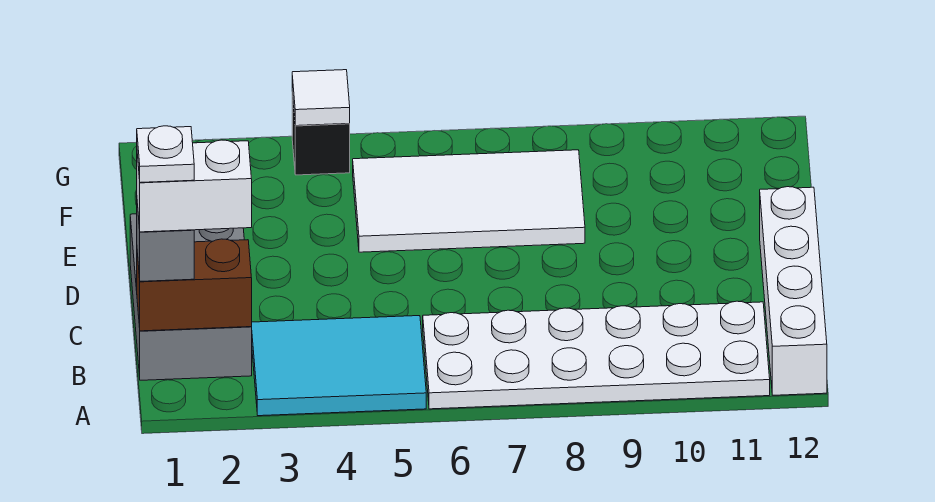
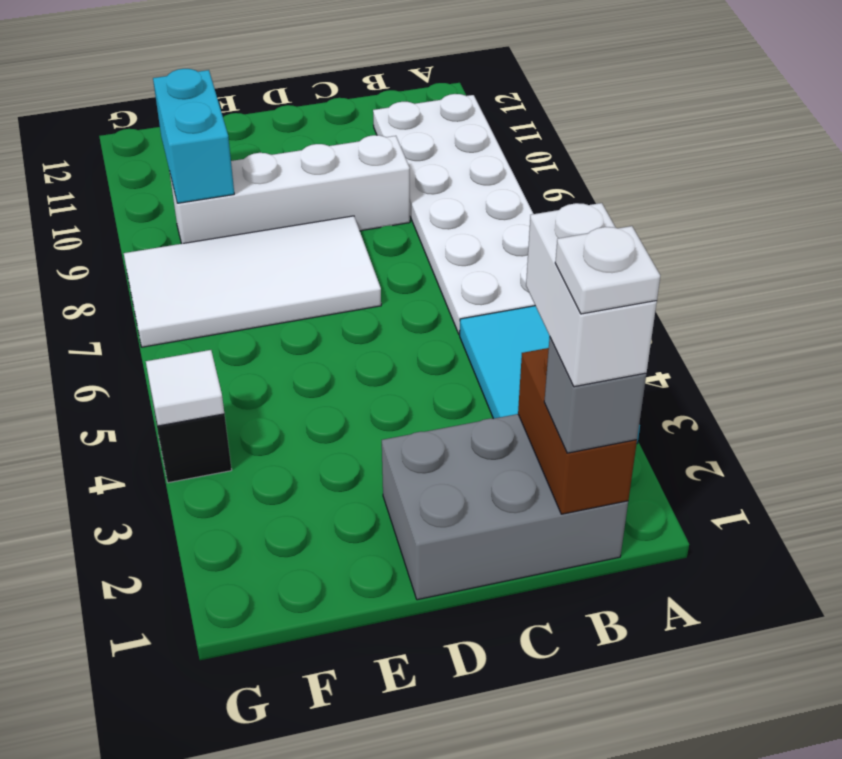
white 1x4 brick [760,187,827,395] -> white 1x4 brick moved to [170,135,410,244]
white 2x4 tile [353,150,585,252] -> white 2x4 tile turned to [124,216,381,347]
none -> cyan 1x2 brick [153,69,234,203]

